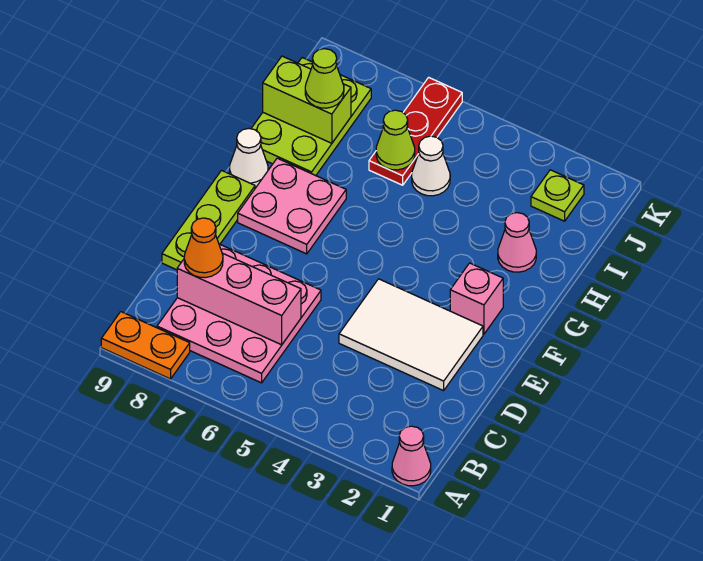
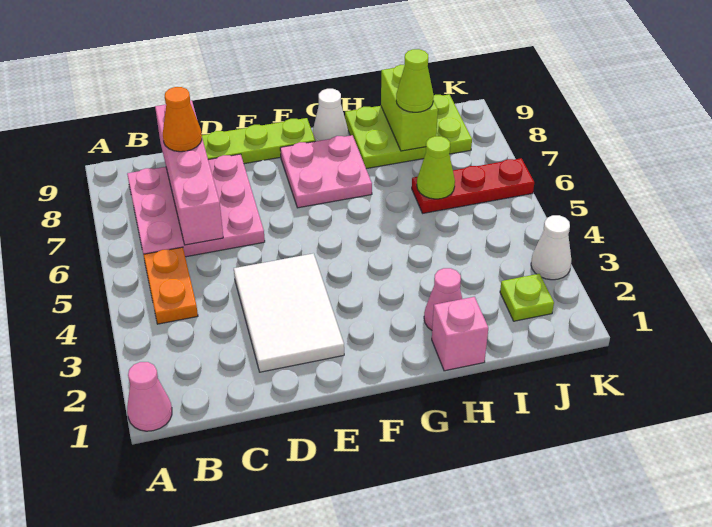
orange 1x2 plate [101,312,190,379] -> orange 1x2 plate moved to [144,247,198,324]
pink 1x3 brick [177,253,301,345] -> pink 1x4 brick [155,100,223,245]
pink 1x1 brick [450,263,503,334] -> pink 1x1 brick moved to [432,297,488,371]
white 1x1 cone [412,136,450,196] -> white 1x1 cone moved to [531,215,571,280]

